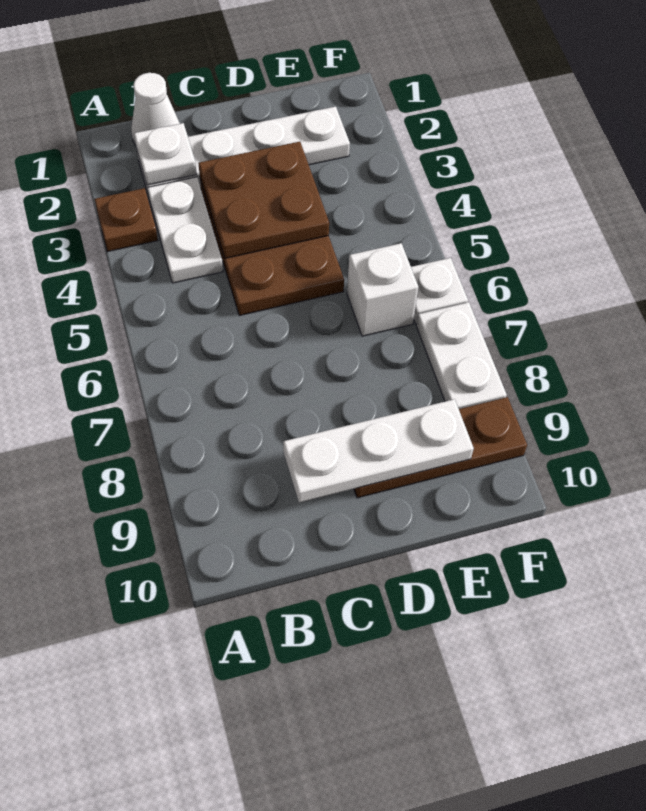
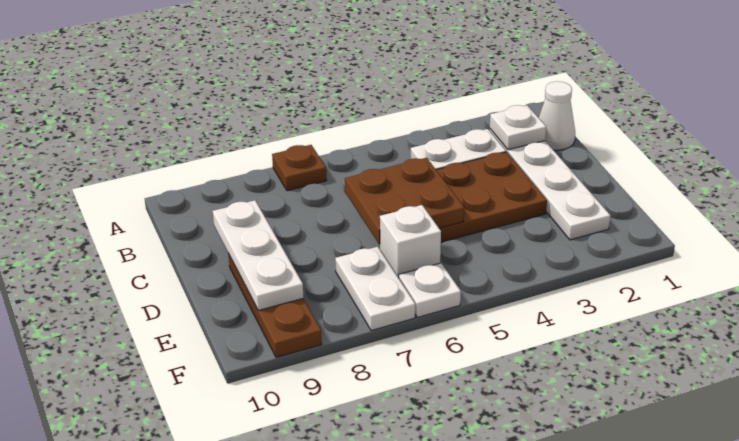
brown 1x1 plate [94,188,158,252] -> brown 1x1 plate moved to [272,145,327,191]
brown 2x2 plate [198,142,329,258] -> brown 2x2 plate moved to [345,158,464,244]
white 1x2 plate [416,302,507,409] -> white 1x2 plate turned to [335,247,415,331]

